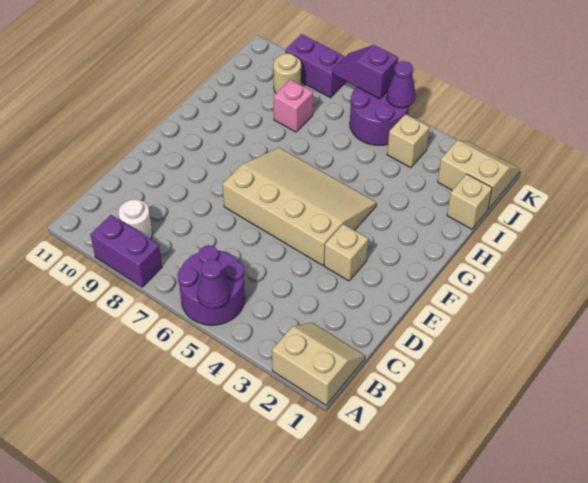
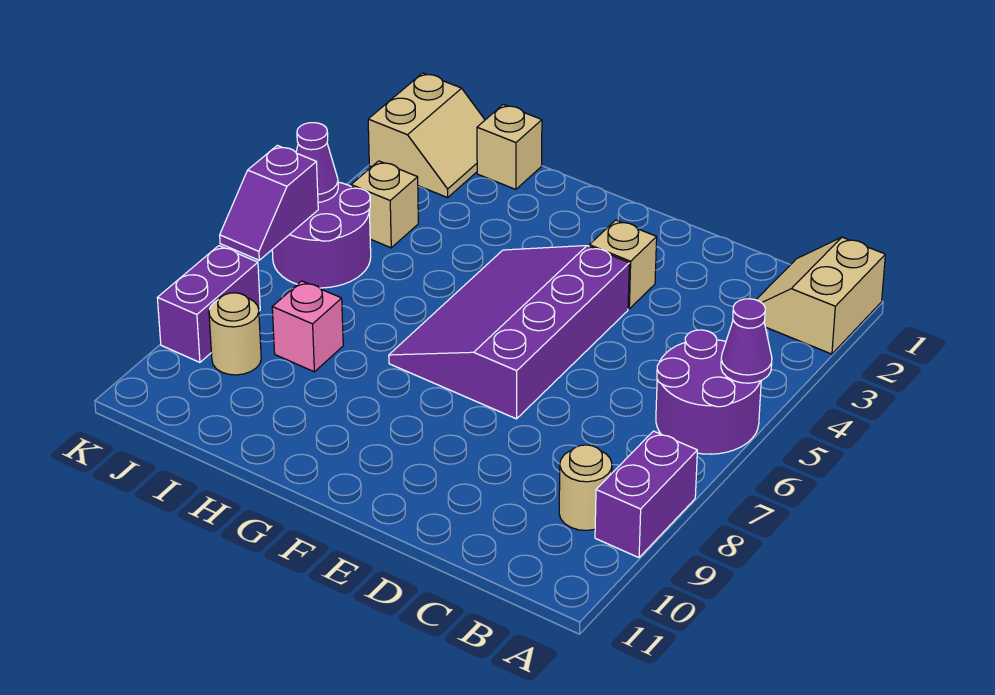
white 1x1 round brick [118,199,152,239] -> tan 1x1 round brick [559,445,612,530]
tan 3x4 slope [223,147,376,265] -> purple 3x4 slope [389,246,629,419]
tan 2x2 slope [438,141,520,210] -> tan 2x2 slope turned to [368,73,485,198]

